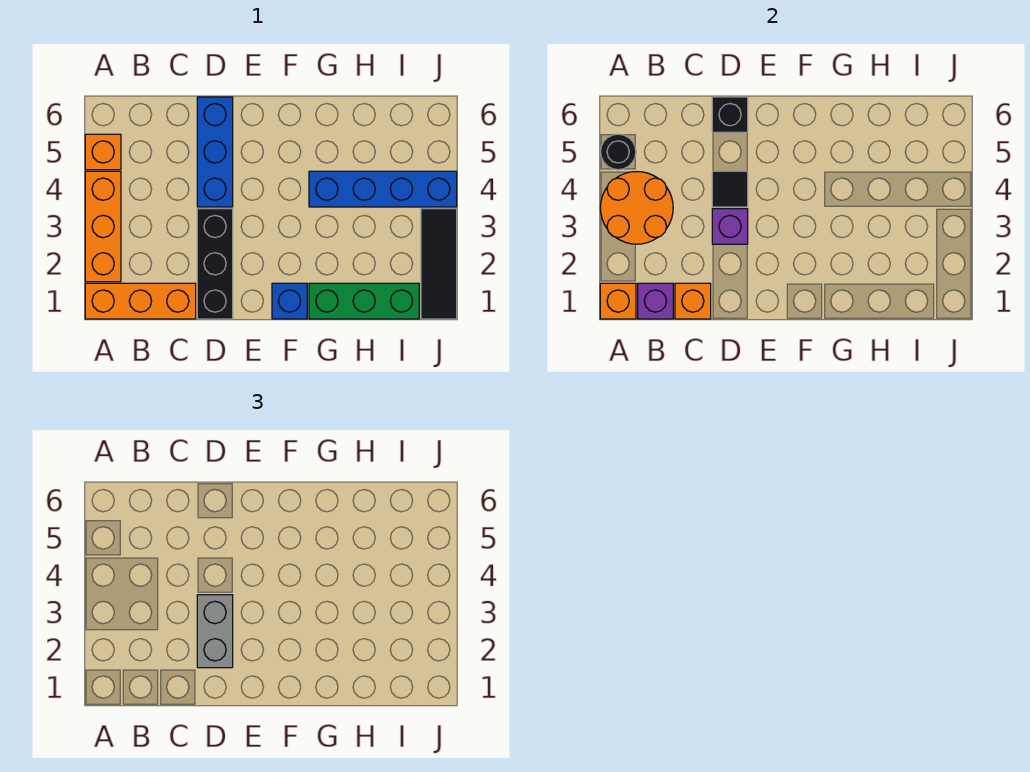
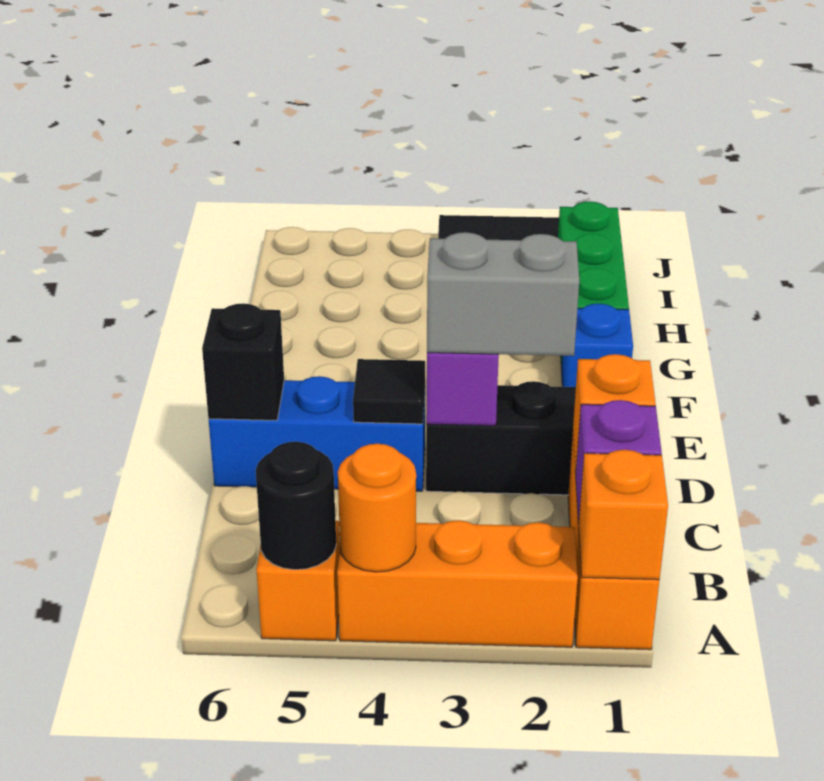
orange 2x2 round brick [600,172,673,244] -> orange 1x1 round brick [338,444,416,572]
blue 1x4 brick [309,171,457,207] -> none

